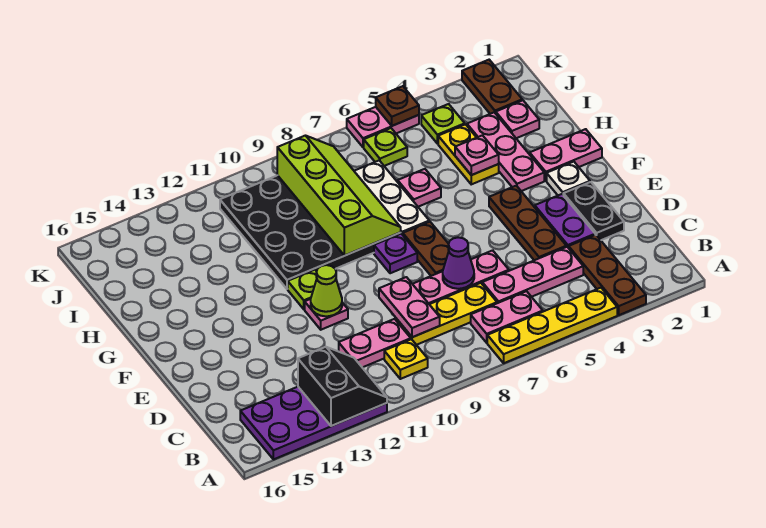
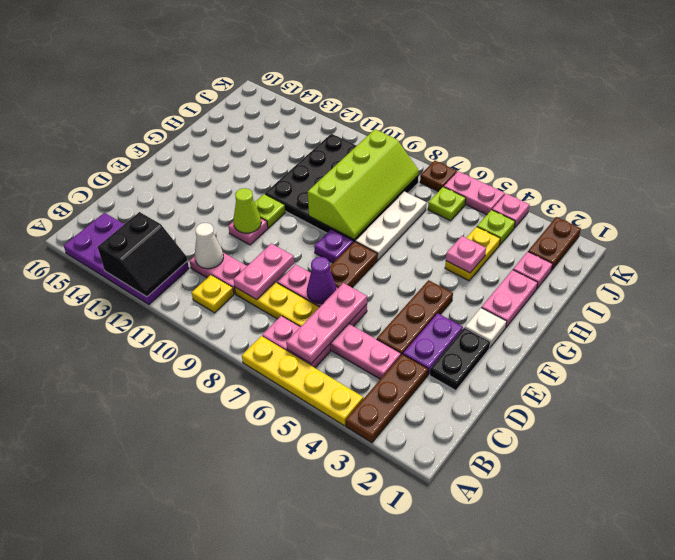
none -> white 1x1 cone [195,223,223,269]
pink 1x2 plate [530,129,602,181] -> pink 1x2 plate turned to [482,270,538,327]
pink 1x3 plate [467,112,544,191] -> pink 1x3 plate moved to [286,283,367,364]
pink 1x1 plate [398,169,441,207] -> pink 1x1 plate moved to [492,194,530,228]
brown 1x1 plate [376,86,419,126] -> brown 1x1 plate moved to [420,161,457,192]

